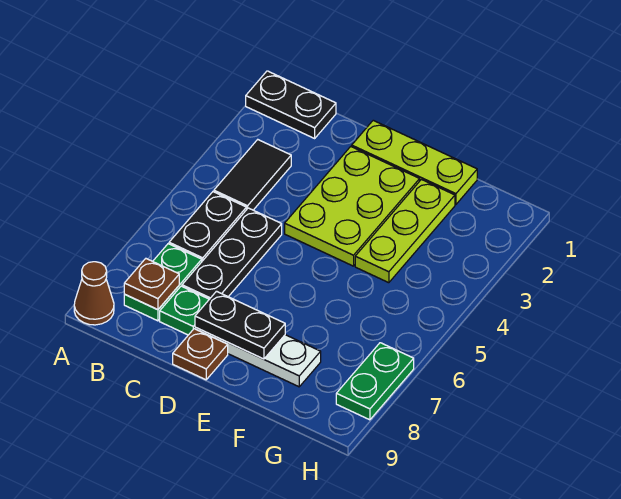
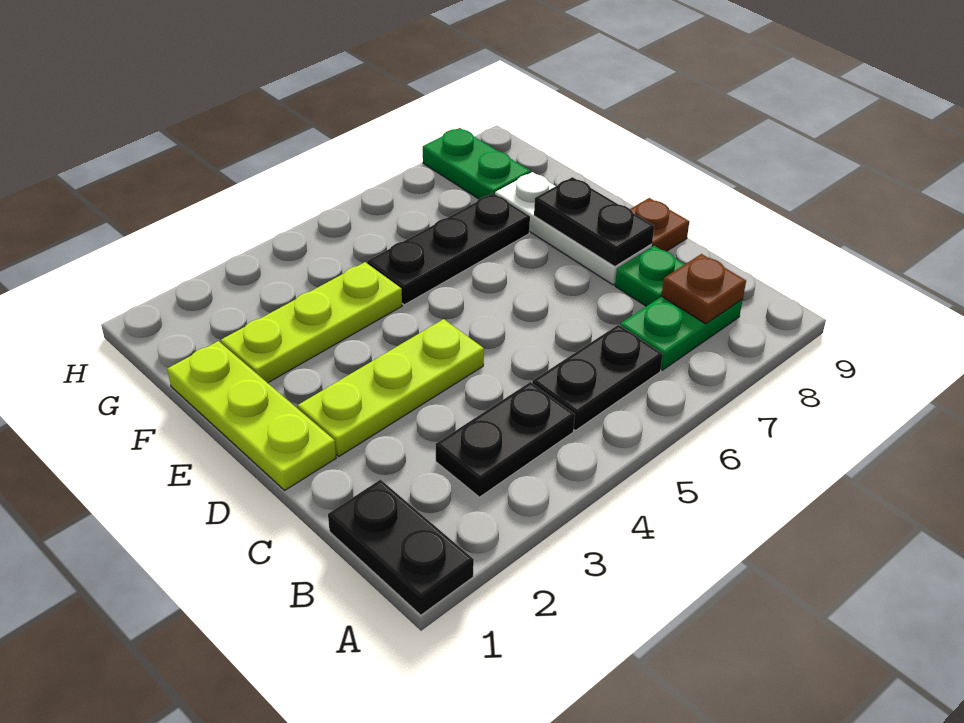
brown 1x1 cone [74,262,114,325] -> none
black 1x2 tile [214,140,291,210] -> black 1x2 plate [436,382,575,497]
black 1x3 plate [182,208,282,299] -> black 1x3 plate moved to [367,193,530,305]
lime 2x3 plate [285,147,420,266] -> lime 1x3 plate [298,319,484,456]
green 1x2 plate [336,343,414,420] -> green 1x2 plate turned to [423,128,531,199]

